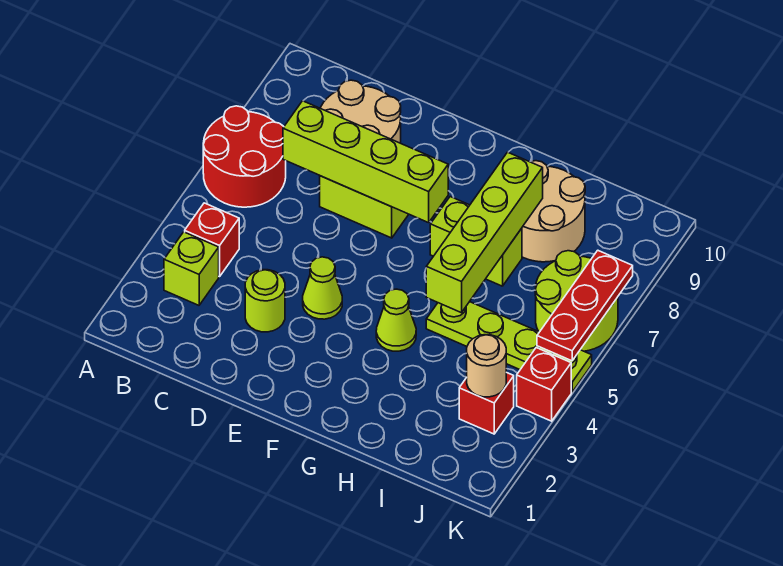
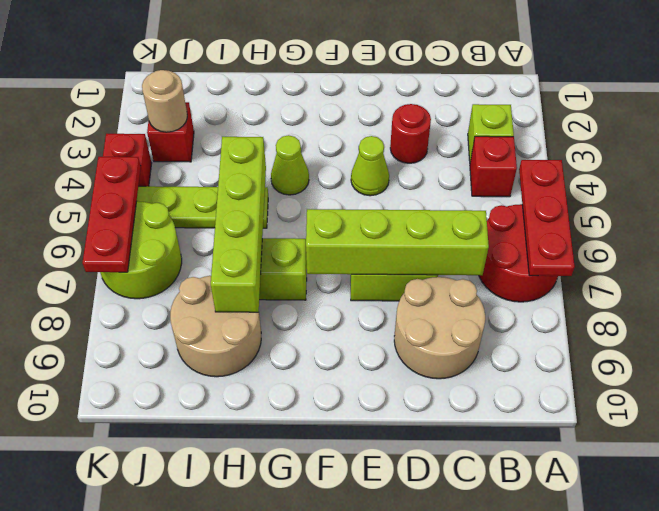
none -> red 1x3 plate [519,160,575,276]
lime 1x1 round brick [245,270,285,332] -> red 1x1 round brick [390,104,431,163]

